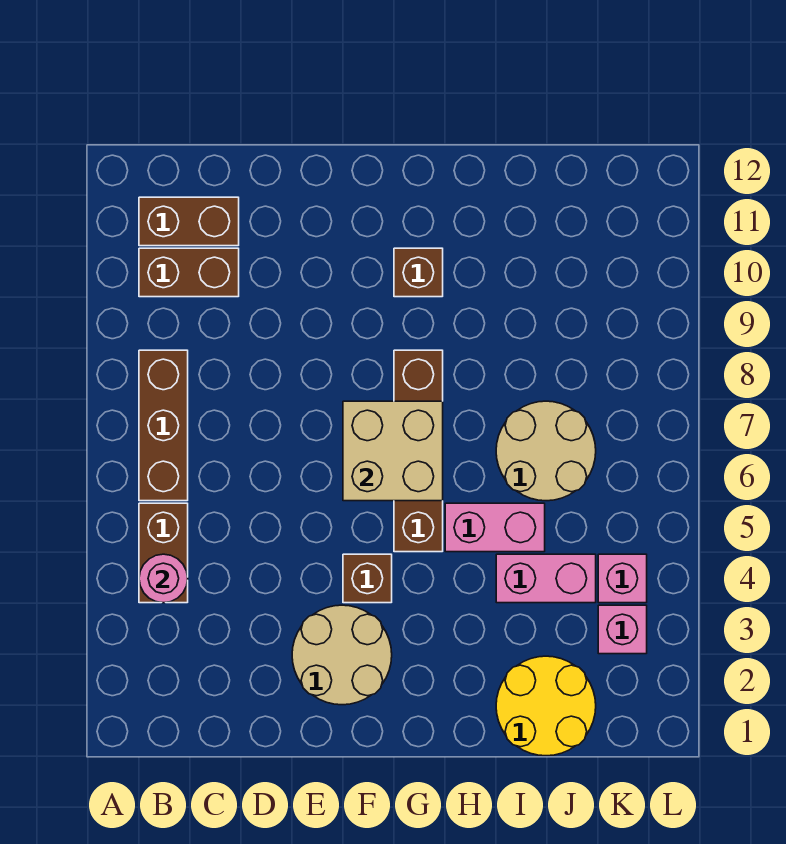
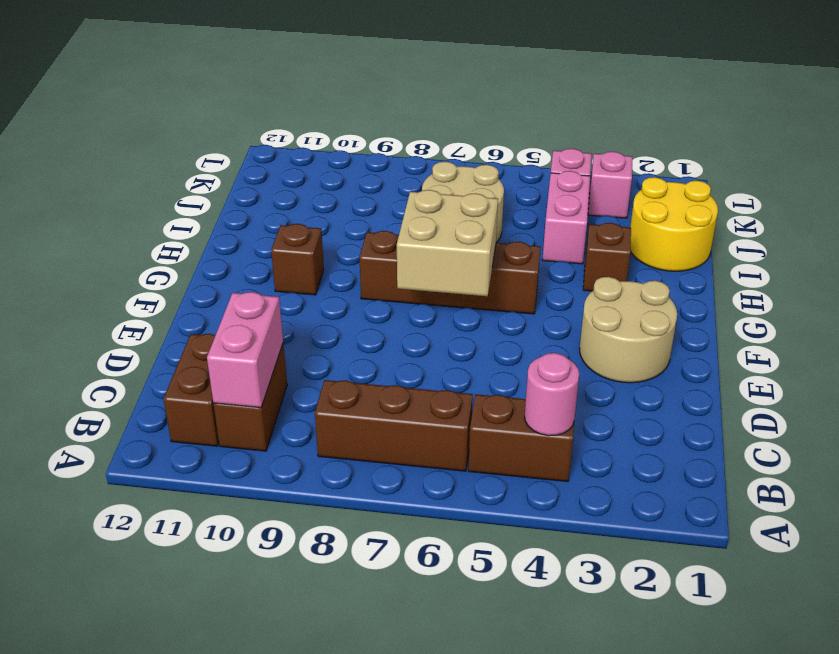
brown 1x1 brick [343,554,392,603] -> brown 1x1 brick moved to [583,223,631,291]
pink 1x2 brick [445,503,545,552] -> pink 1x2 brick moved to [207,292,283,408]

